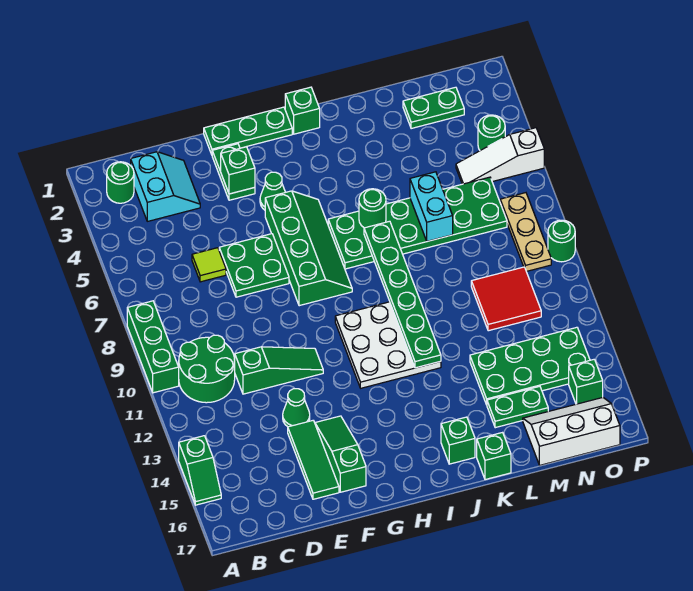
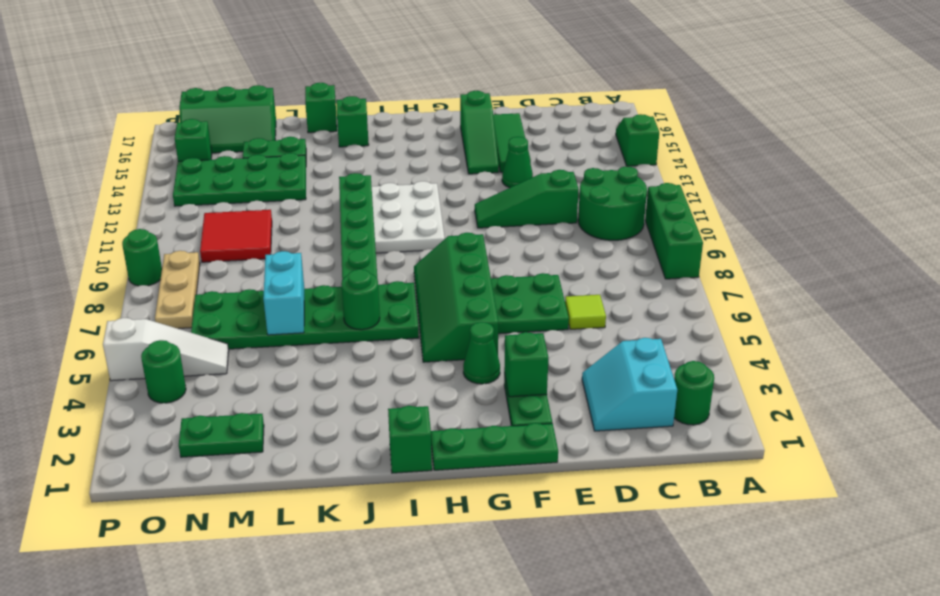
white 2x3 slope [523,398,620,465] -> green 2x3 slope [179,85,276,153]

